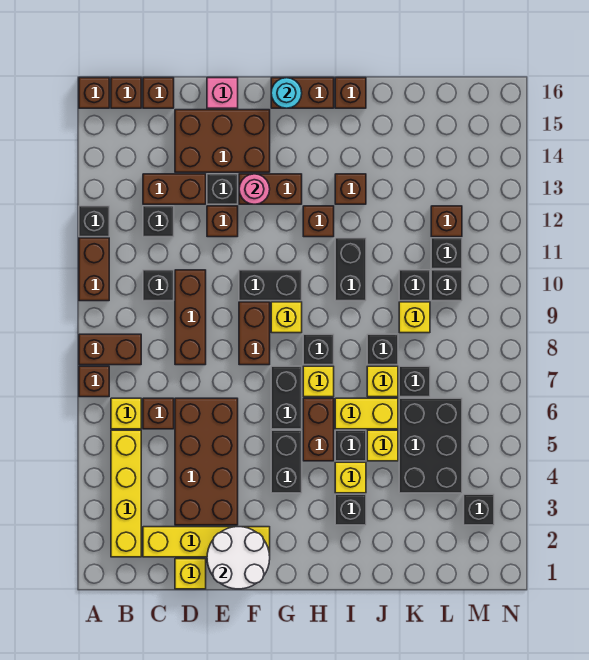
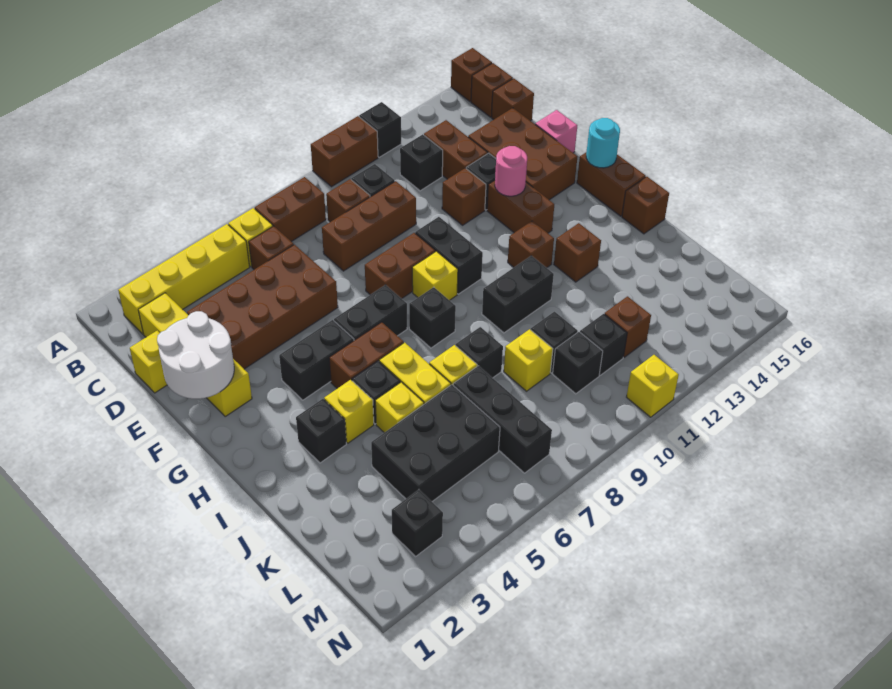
brown 1x1 brick [79,366,109,397] -> brown 1x1 brick moved to [326,179,370,222]
brown 1x2 brick [79,334,141,365] -> brown 1x2 brick turned to [255,177,326,242]
yellow 1x1 brick [303,366,334,397] -> yellow 1x1 brick moved to [627,355,679,417]
black 1x1 brick [399,366,430,397] -> black 1x3 brick [453,366,552,473]

